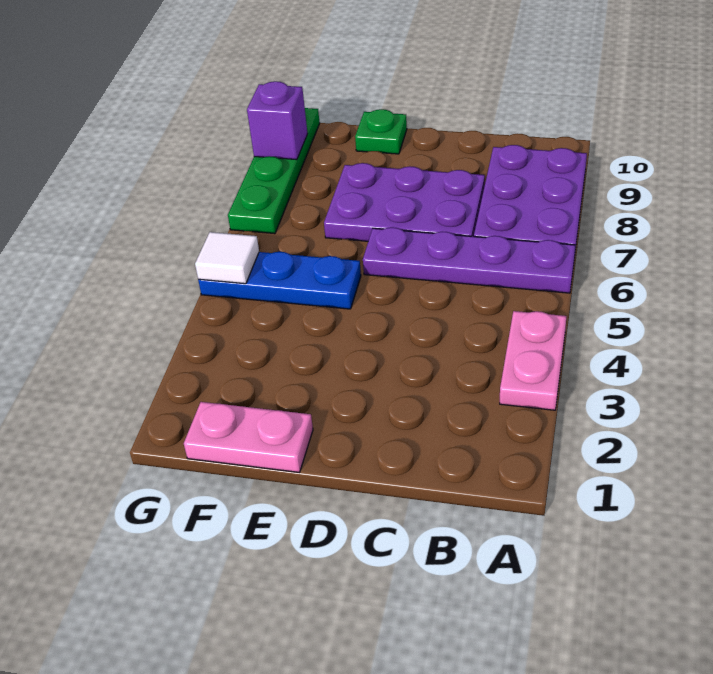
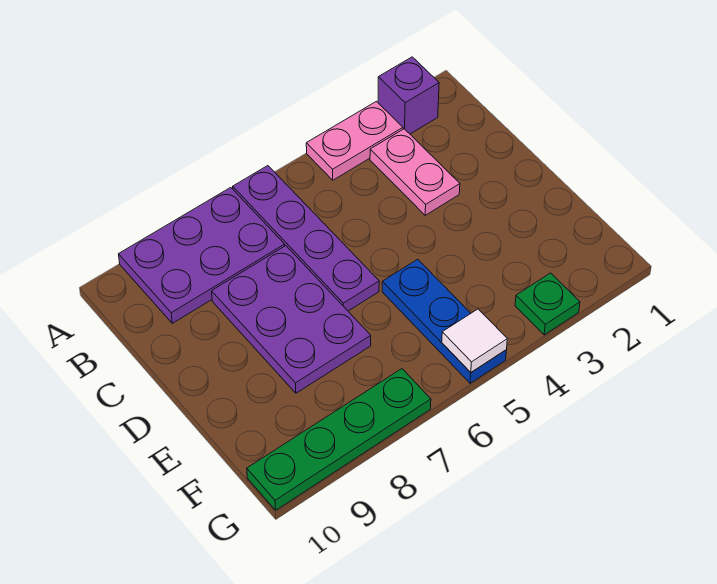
pink 1x2 plate [184,402,313,472] -> pink 1x2 plate moved to [370,129,460,215]
green 1x1 plate [355,109,407,154] -> green 1x1 plate moved to [515,273,580,335]
purple 1x1 brick [247,81,308,160] -> purple 1x1 brick moved to [378,57,439,134]

